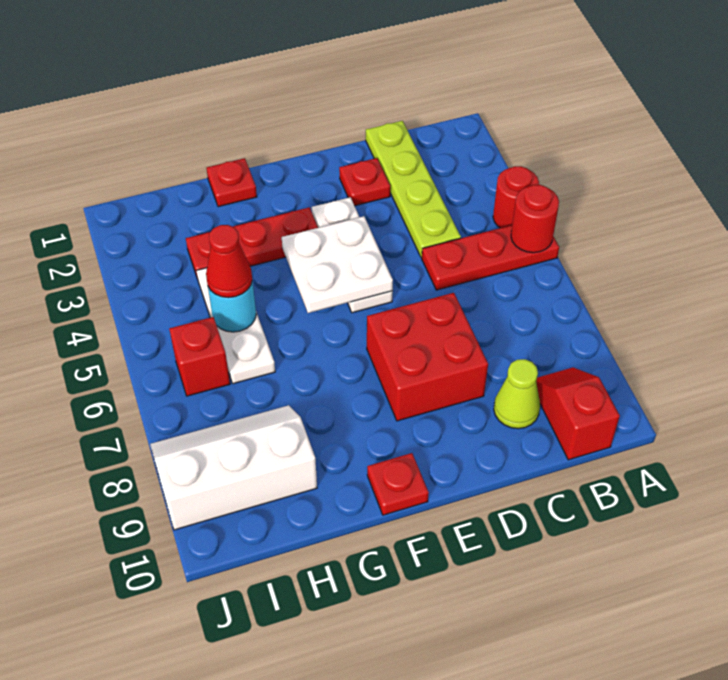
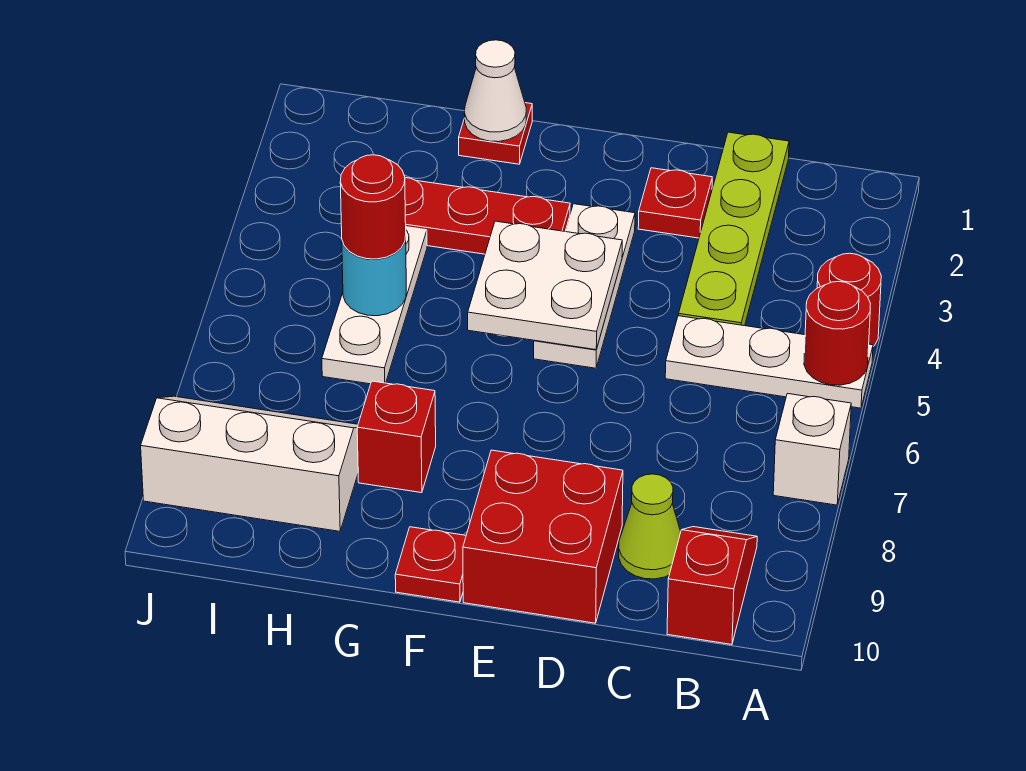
red 1x3 plate [422,225,559,290] -> white 1x3 plate [665,316,873,408]
none -> white 1x1 brick [773,394,851,505]
red 2x2 brick [367,293,488,421] -> red 2x2 brick moved to [463,450,623,623]
none -> white 1x1 cone [464,40,526,142]
red 1x1 cone [206,225,252,298] -> red 1x1 round brick [340,155,406,259]
red 1x1 brick [169,317,230,396] -> red 1x1 brick moved to [357,381,436,493]

